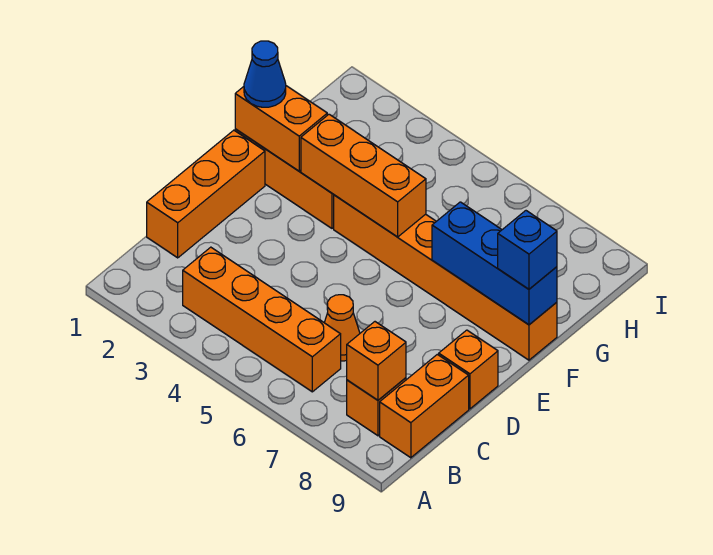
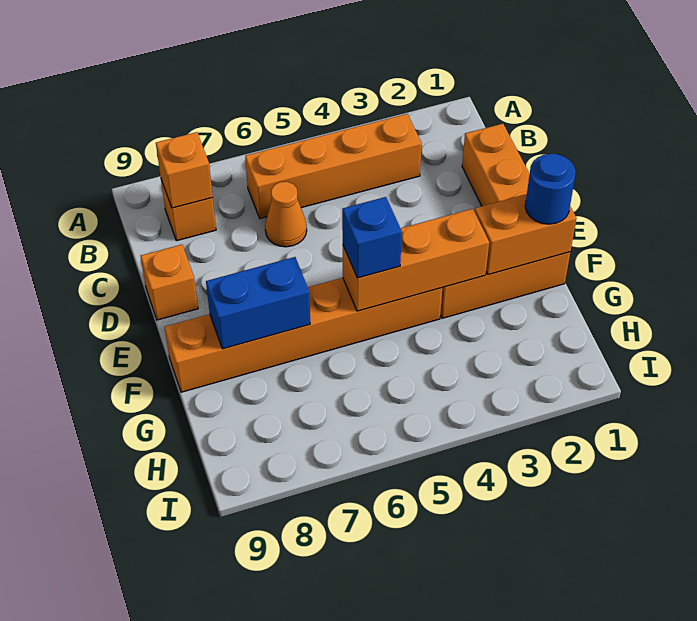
orange 1x2 brick [380,354,469,458] -> none
blue 1x1 cone [244,41,286,107] -> blue 1x1 round brick [525,154,576,224]
blue 1x3 brick [432,202,557,325] -> blue 1x2 brick [206,257,310,349]
blue 1x1 brick [498,211,557,289] -> blue 1x1 brick moved to [342,197,402,278]

